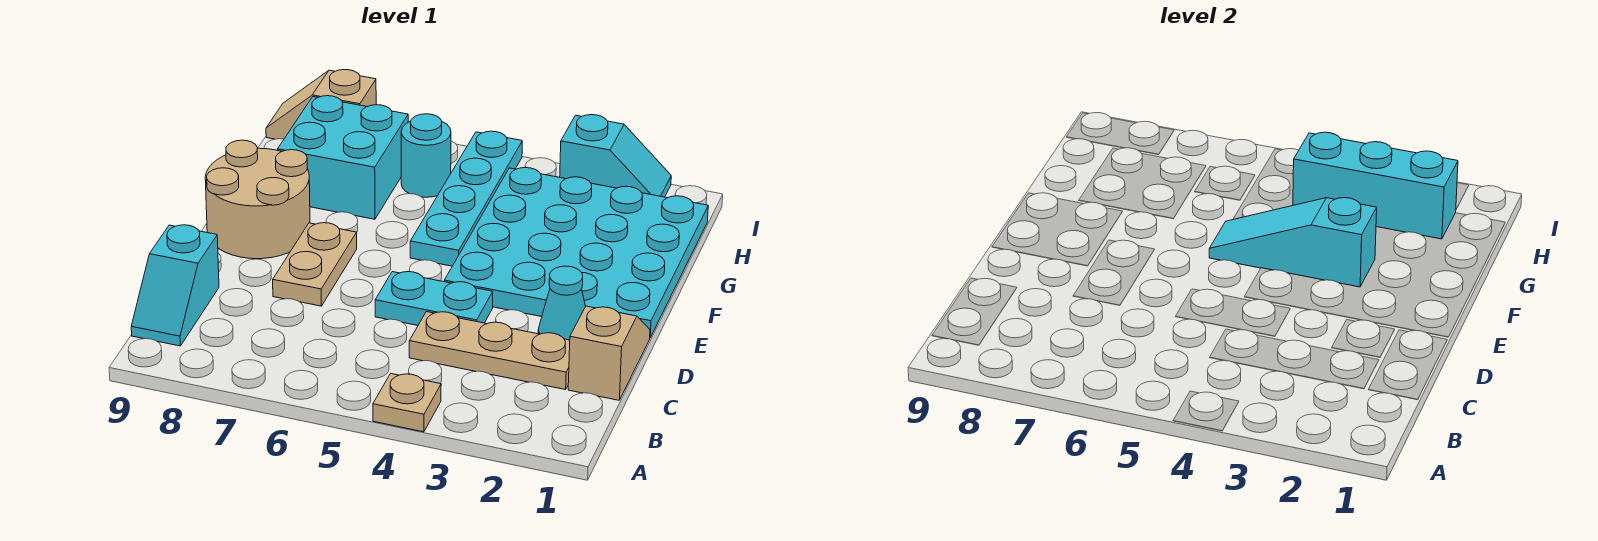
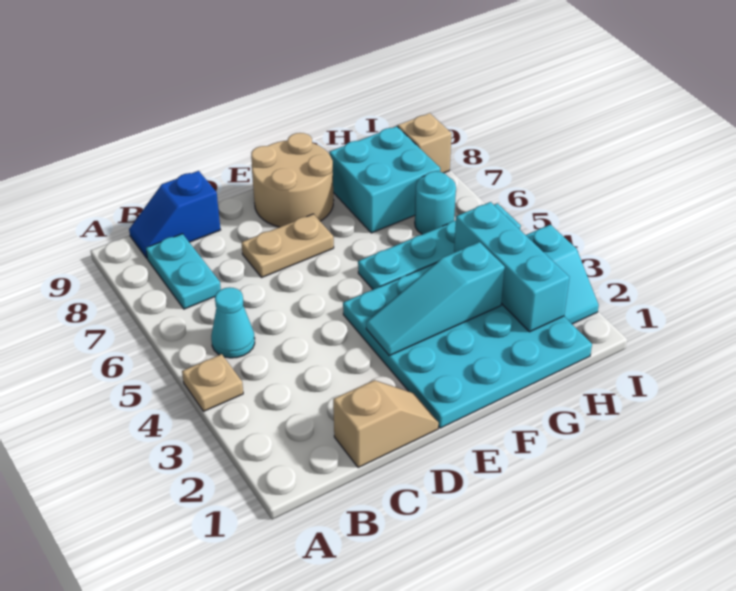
cyan 1x2 slope [131,225,219,346] -> blue 1x2 slope [129,171,220,258]
tan 1x3 plate [409,312,570,390] -> none
cyan 1x1 cone [538,266,586,340] -> cyan 1x1 cone moved to [211,287,255,358]
cyan 1x2 plate [375,272,493,325] -> cyan 1x2 plate moved to [146,234,221,309]
cyan 1x3 slope [1209,198,1377,287] -> cyan 1x3 slope turned to [366,242,505,356]

